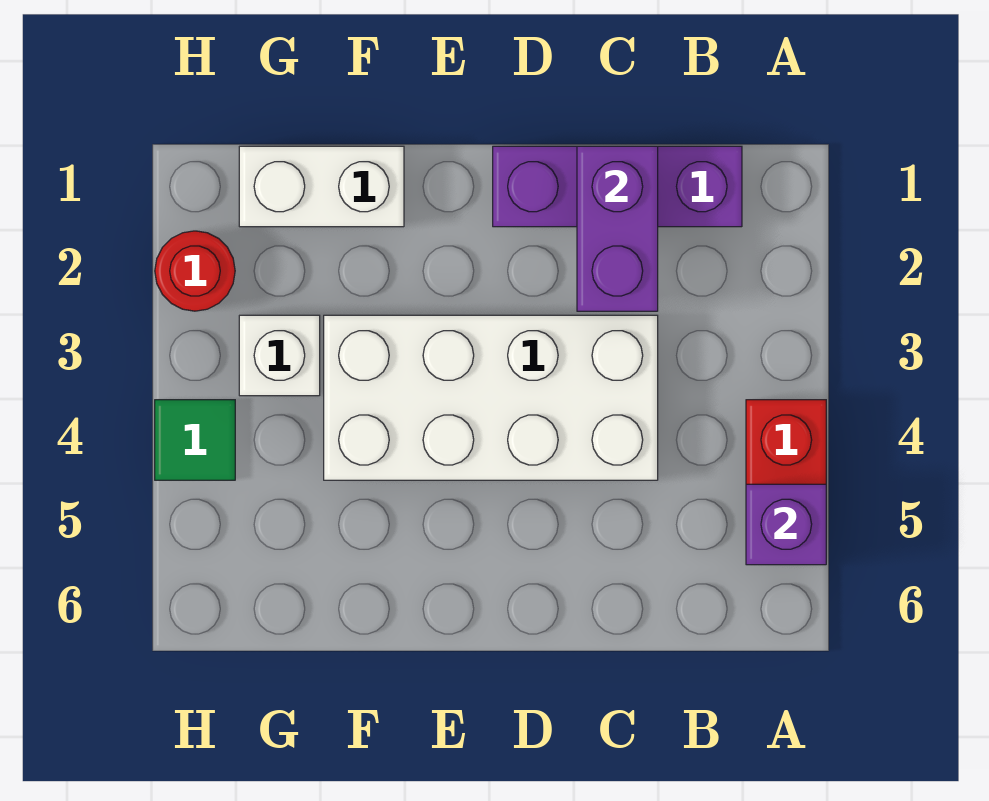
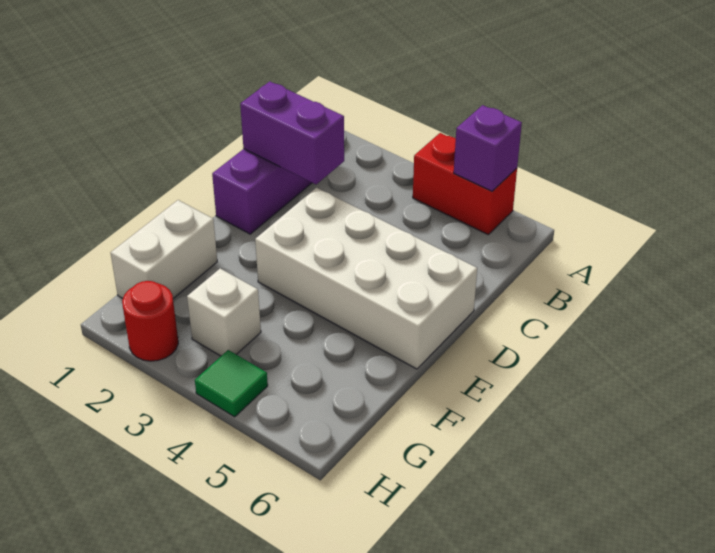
white 2x4 brick [324,315,658,480] -> white 2x4 brick turned to [255,188,477,369]

